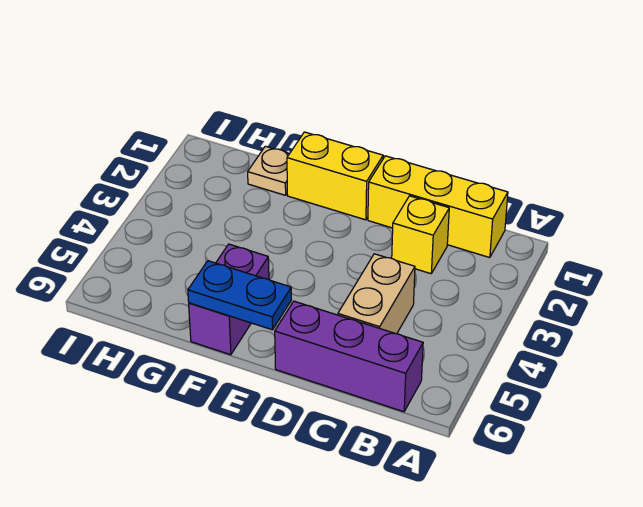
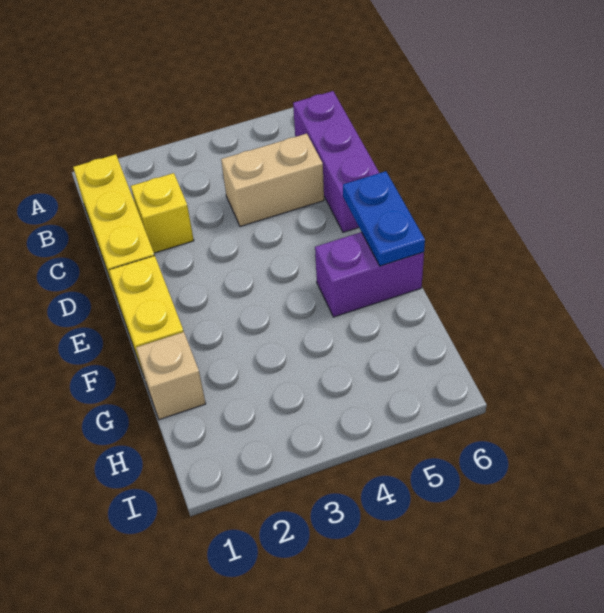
tan 1x1 plate [248,146,289,195] -> tan 1x1 brick [136,332,206,420]

